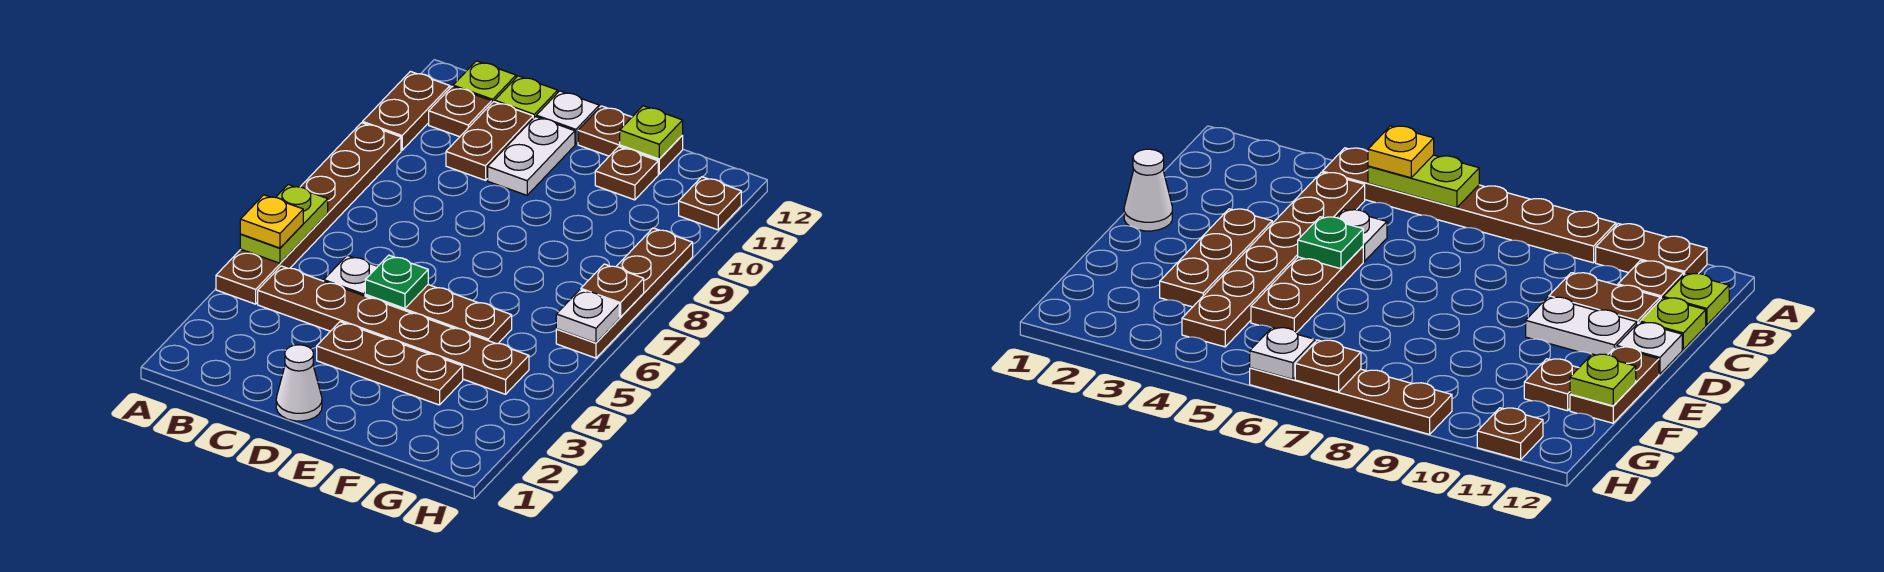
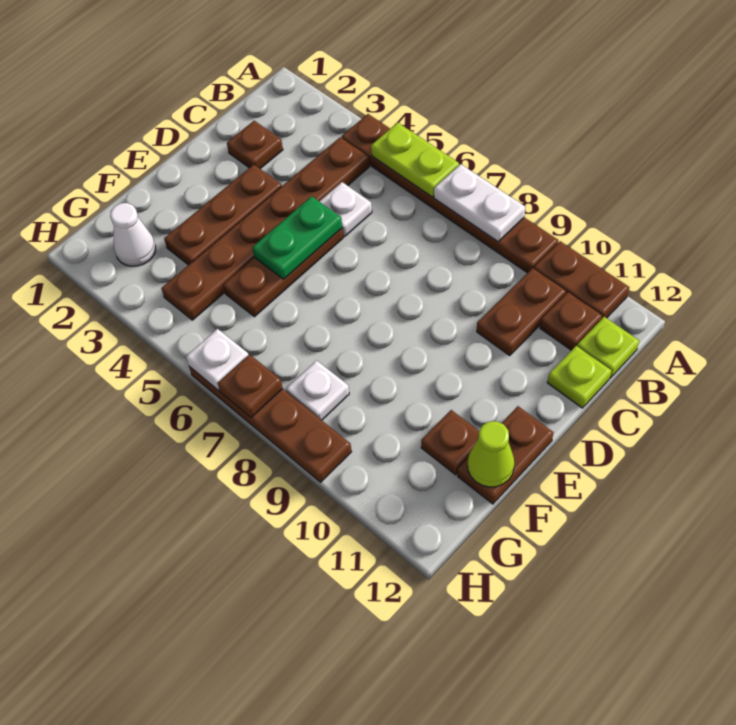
yellow 1x1 plate [240,195,303,248] -> none
brown 1x2 plate [446,102,533,180] -> brown 1x2 plate turned to [477,268,566,355]
white 1x1 cone [276,345,322,421] -> white 1x1 cone moved to [110,203,156,266]
green 1x1 plate [365,255,428,308] -> green 1x2 plate [252,196,342,279]
white 1x2 plate [488,117,575,195] -> white 1x2 plate moved to [434,164,525,242]
white 1x1 plate [536,91,599,144] -> white 1x1 plate moved to [286,360,349,420]
lime 1x1 plate [620,106,683,159] -> lime 1x1 cone [468,421,514,487]
brown 1x1 plate [679,177,741,230] -> brown 1x1 plate moved to [227,121,283,169]

